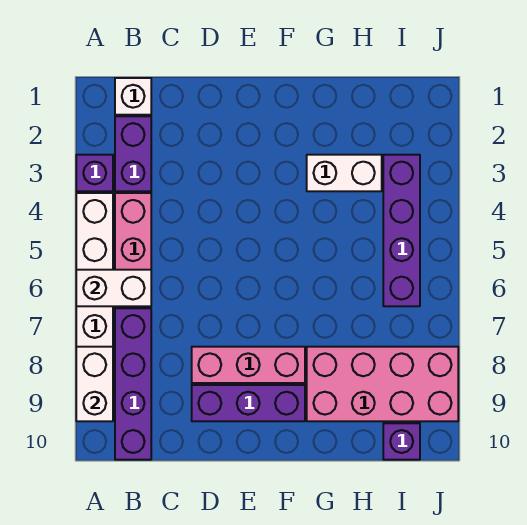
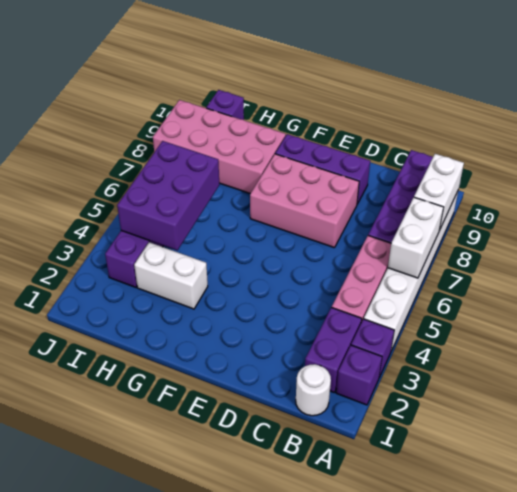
none -> purple 1x1 brick [336,345,382,405]
white 1x2 brick [76,270,151,306] -> white 1x2 brick turned to [388,197,444,278]
white 1x1 brick [115,78,151,115] -> white 1x1 round brick [296,364,331,416]
pink 1x3 brick [192,347,305,383] -> pink 2x3 brick [250,154,359,248]
none -> purple 2x3 brick [117,141,219,250]

